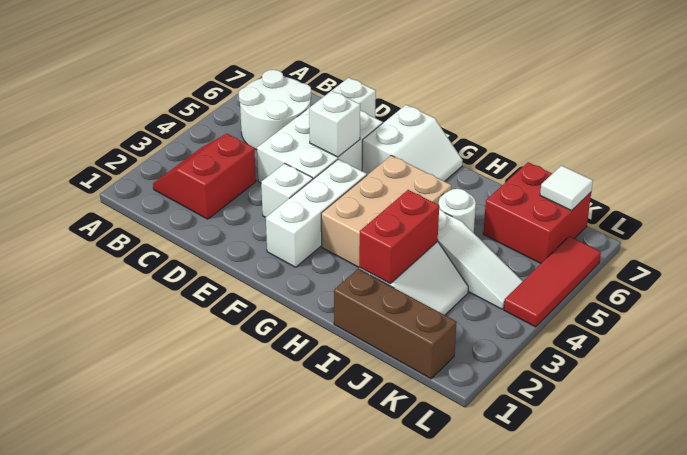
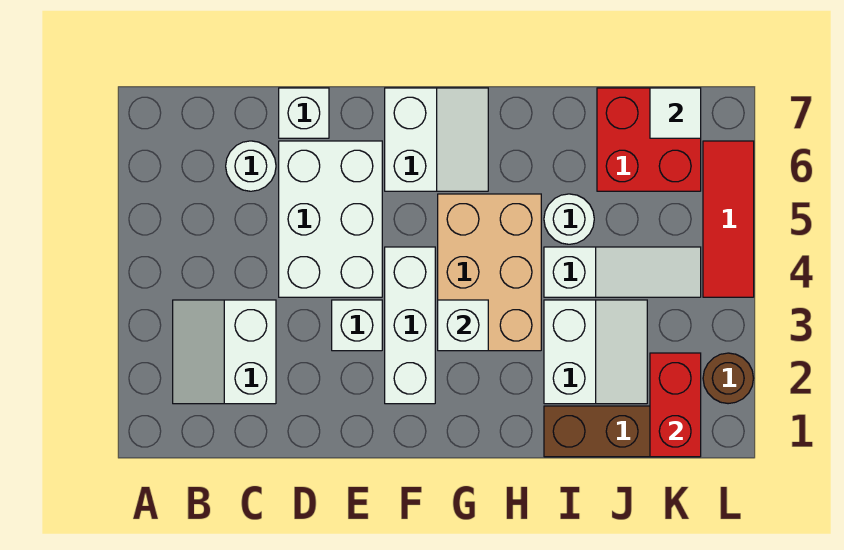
red 2x2 slope [153,134,256,219] -> white 2x2 slope [173,300,276,404]
white 2x2 round brick [239,70,311,150] -> white 1x1 round brick [226,141,276,191]
white 1x1 brick [309,91,360,157] -> white 1x1 brick moved to [438,300,488,351]
red 1x2 brick [359,190,439,284] -> red 1x2 brick moved to [650,353,701,457]
none -> brown 1x1 round brick [703,353,754,404]

